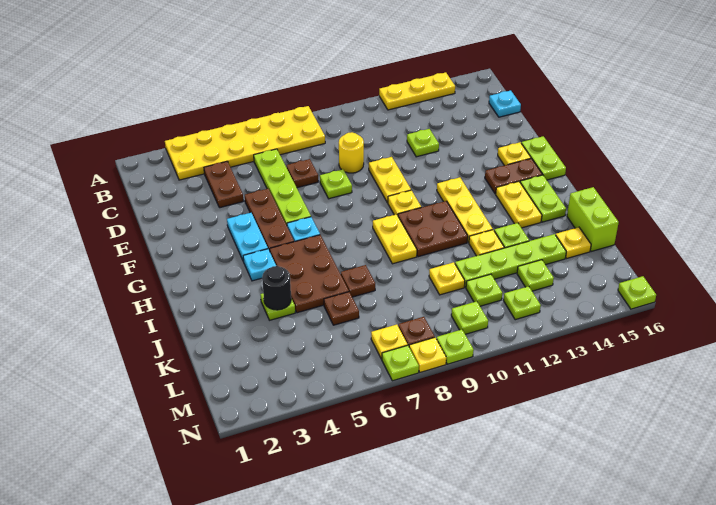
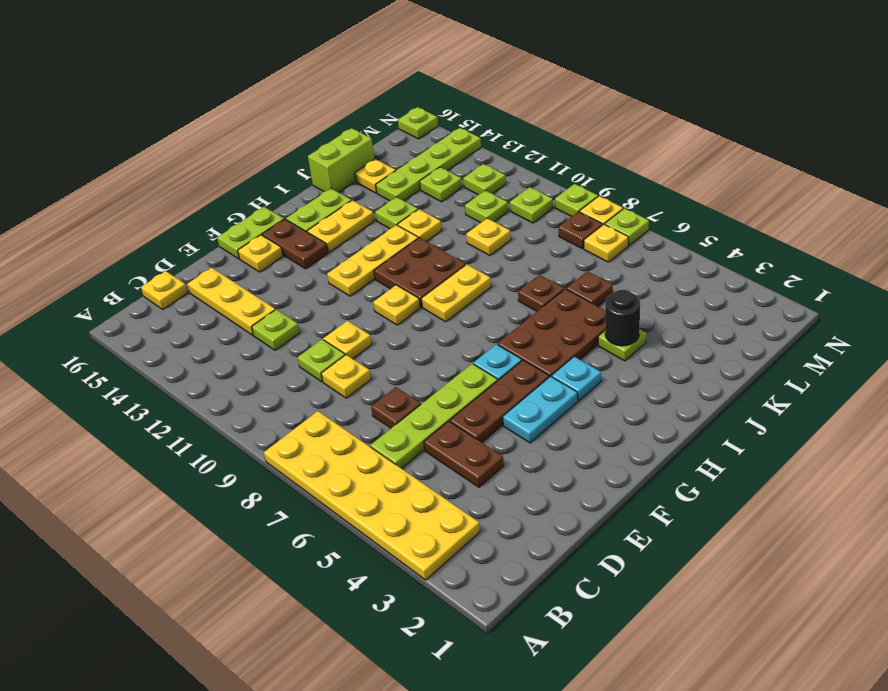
yellow 1x3 plate [379,72,455,110] -> yellow 1x3 plate moved to [187,268,275,335]
brown 1x2 plate [204,161,243,208] -> brown 1x2 plate turned to [424,421,504,487]
cyan 1x1 plate [489,90,521,117] -> yellow 1x1 plate [141,271,187,309]
yellow 1x1 round brick [339,132,364,173] -> yellow 1x1 plate [321,355,371,398]
lime 1x1 plate [320,169,352,199] -> lime 1x1 plate moved to [298,339,345,382]
yellow 1x2 plate [369,157,411,203] -> yellow 1x1 plate [323,321,372,359]
lime 1x4 plate [455,234,566,287] -> lime 1x4 plate turned to [376,128,481,201]

